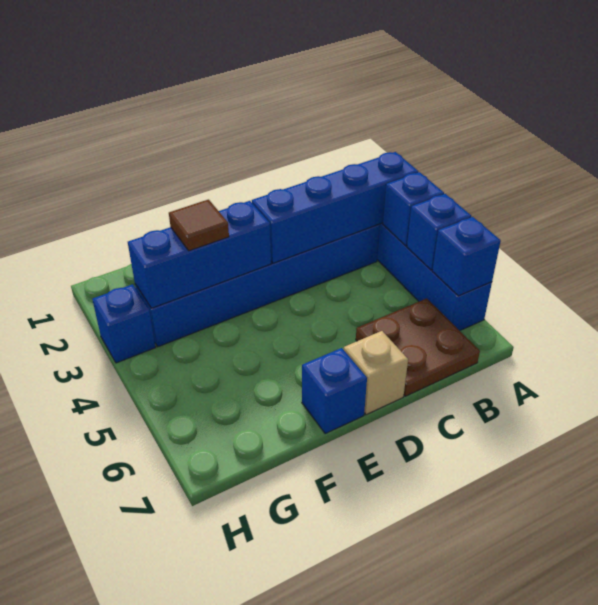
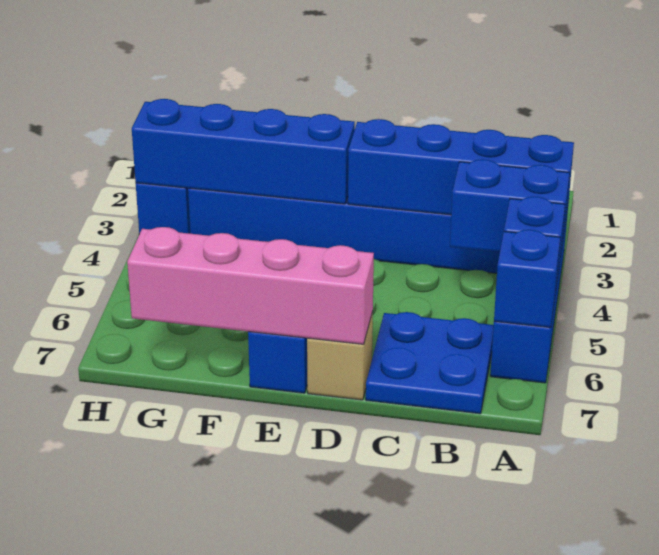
blue 1x1 brick [383,172,444,246] -> blue 1x2 brick [450,159,570,252]
brown 2x2 plate [356,298,480,396] -> blue 2x2 plate [366,312,494,414]
none -> pink 1x4 brick [127,227,374,344]
blue 1x3 brick [128,201,271,308] -> blue 1x4 brick [132,99,355,204]
brown 1x1 tile [169,200,229,251] -> none

